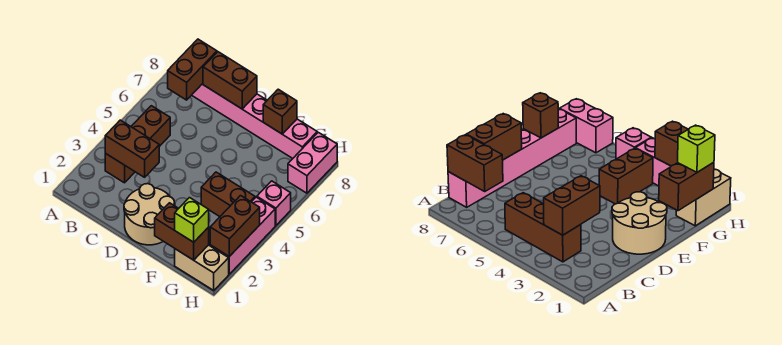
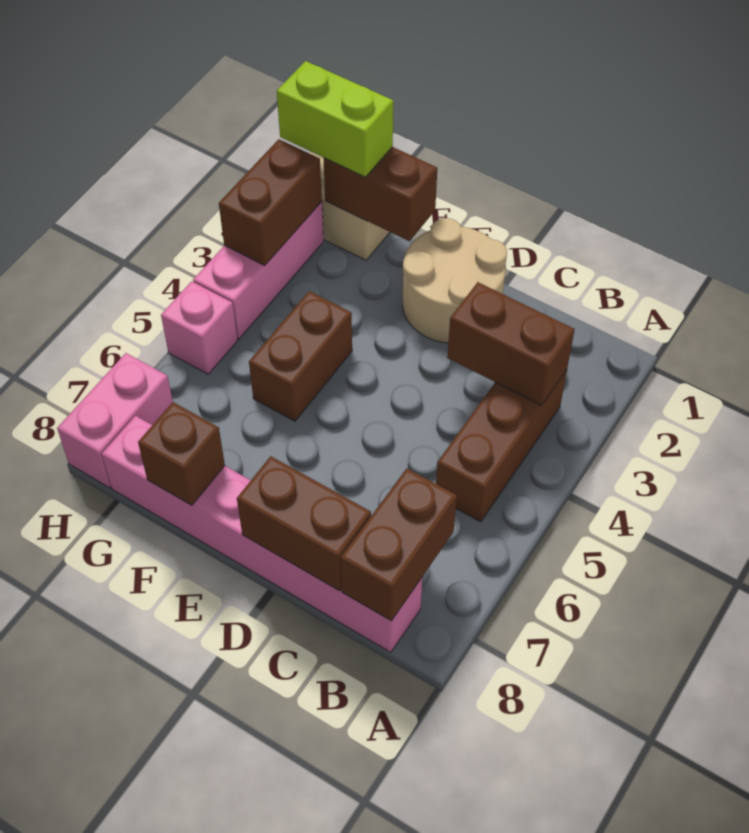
brown 1x2 brick [201,172,255,217] -> brown 1x2 brick turned to [249,291,352,421]
lime 1x1 brick [175,198,209,242] -> lime 1x2 brick [277,61,393,177]

